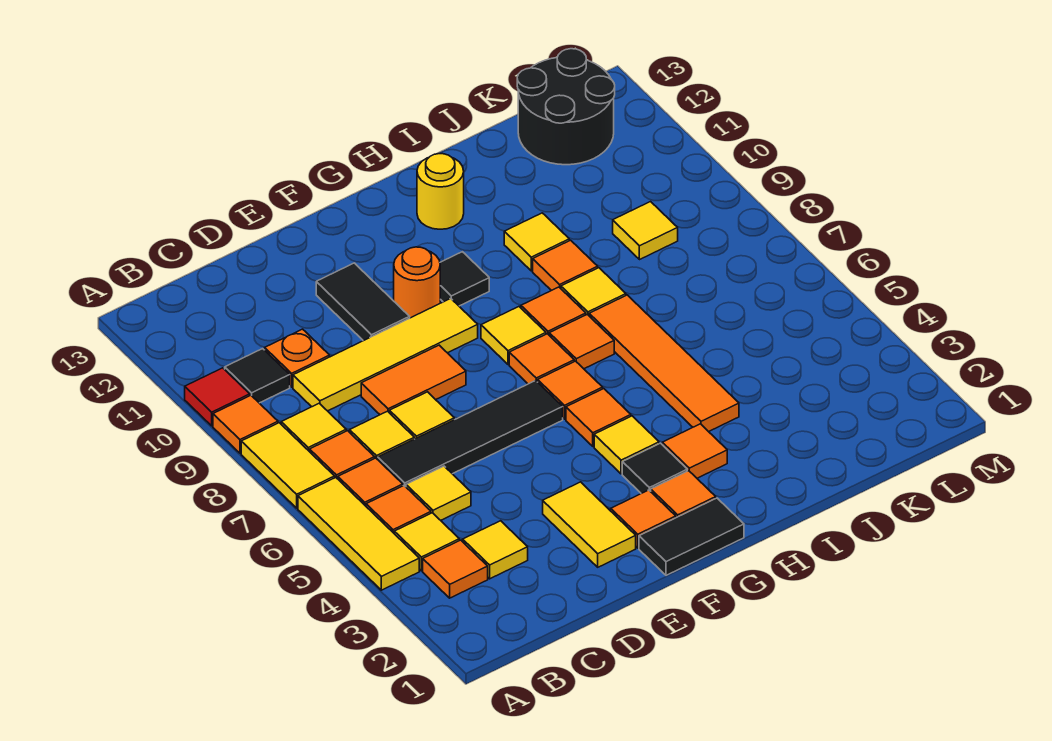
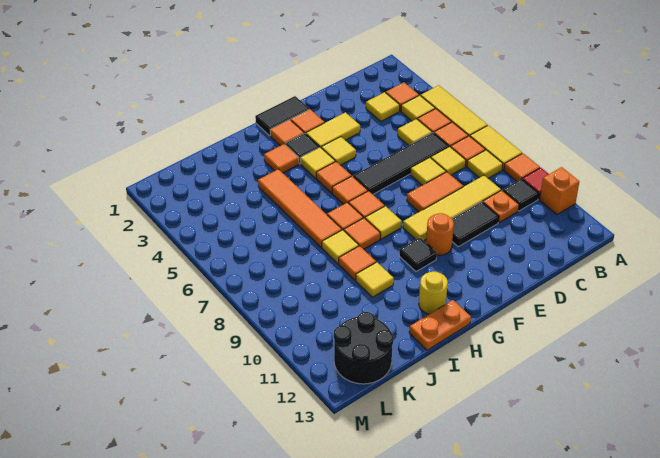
none -> orange 1x1 brick [540,167,579,215]
yellow 1x2 tile [543,482,636,567] -> yellow 1x2 tile turned to [306,112,360,147]
black 1x2 tile [316,263,410,341] -> black 1x2 tile turned to [452,202,499,247]
none -> orange 1x2 plate [409,300,471,350]
yellow 1x1 tile [613,202,678,260] -> yellow 1x1 tile moved to [321,137,356,165]

